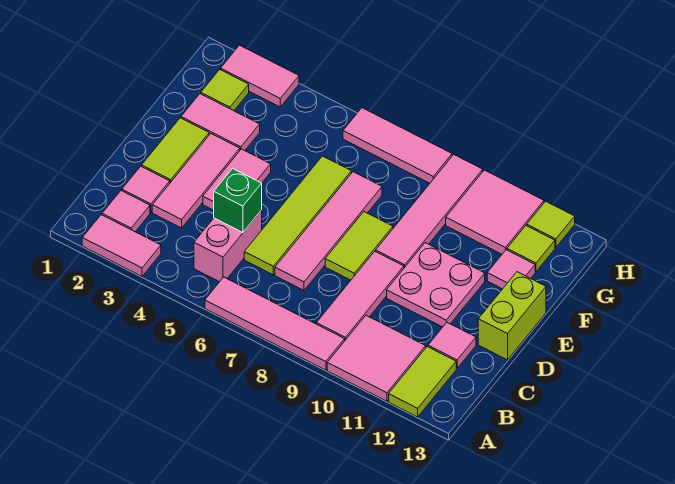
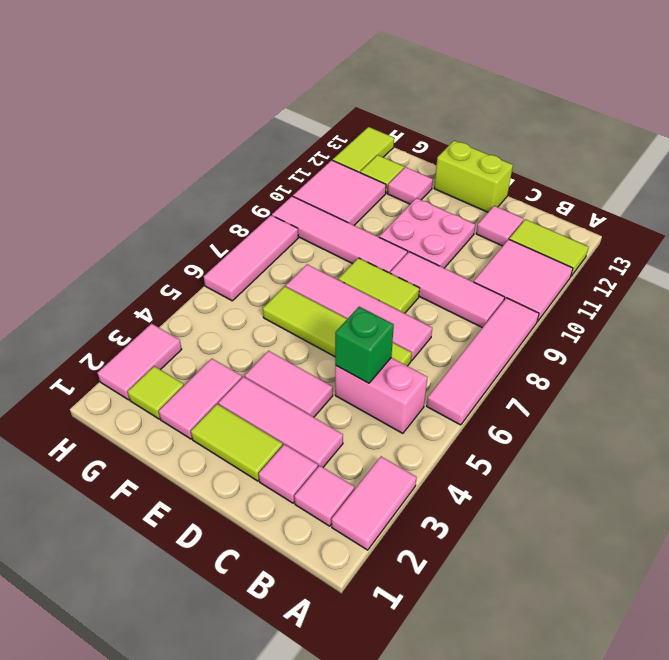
lime 1x1 tile [527,201,575,248] -> lime 1x2 tile [333,127,394,172]

